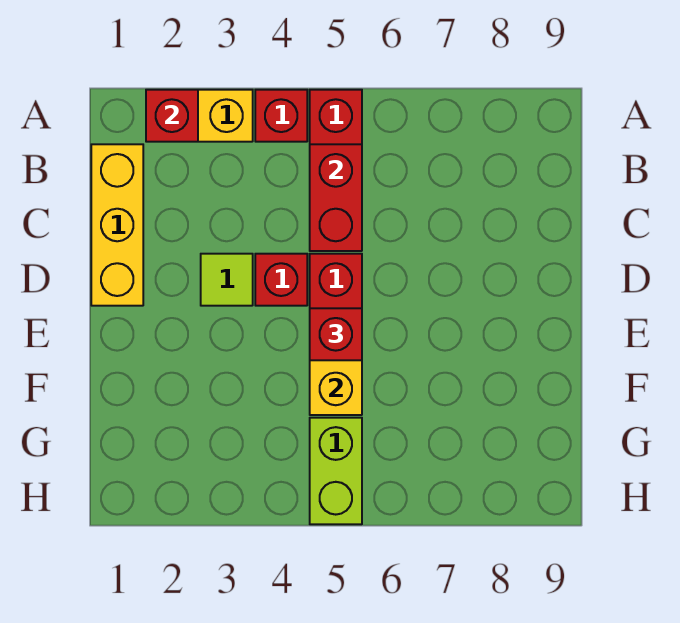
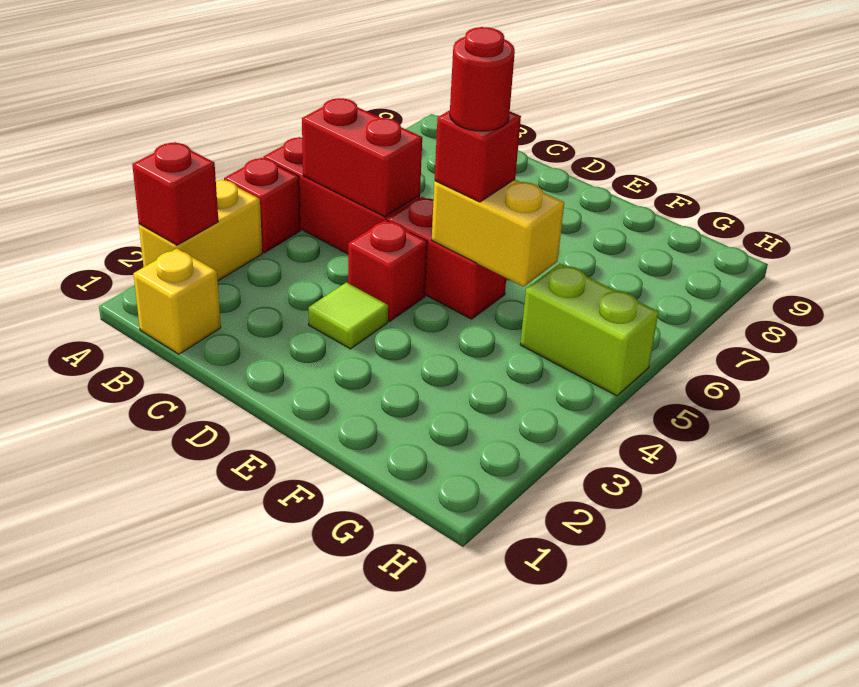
yellow 1x3 brick [91,144,143,306] -> yellow 1x1 brick [133,249,221,354]
none -> red 1x1 round brick [450,27,515,131]

